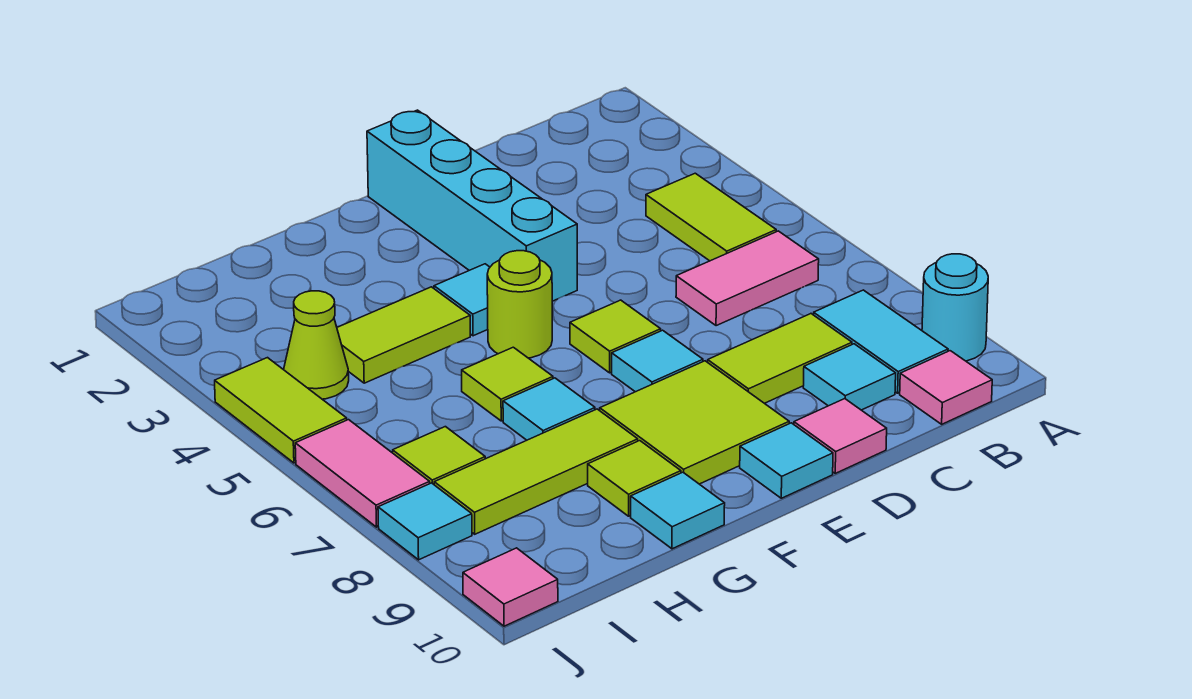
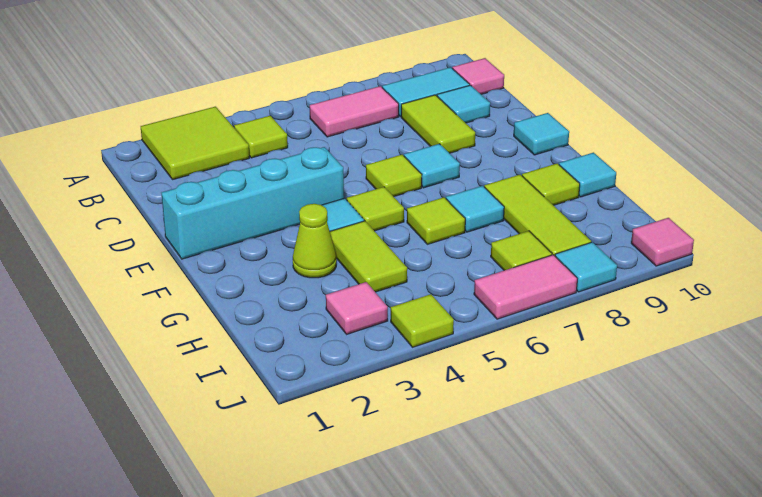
cyan 1x1 round brick [922,254,988,361] -> none
lime 1x2 tile [646,173,776,261] -> lime 1x1 tile [234,116,288,158]
pink 1x2 tile [676,231,819,326] -> pink 1x2 tile turned to [310,86,399,137]
pink 1x1 tile [794,399,887,473] -> pink 1x1 tile moved to [326,282,388,334]
lime 2x2 tile [600,361,789,484] -> lime 2x2 tile moved to [141,107,249,180]
lime 1x1 round brick [487,251,552,358] -> lime 1x1 tile [347,187,404,231]
lime 1x1 cone [284,291,349,399] -> lime 1x1 cone moved to [293,204,336,278]
lime 1x2 tile [215,358,347,463] -> lime 1x1 tile [391,294,454,347]

